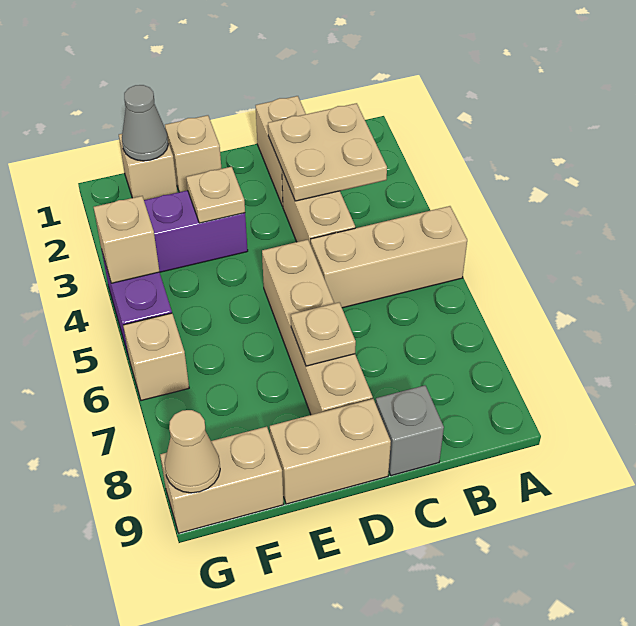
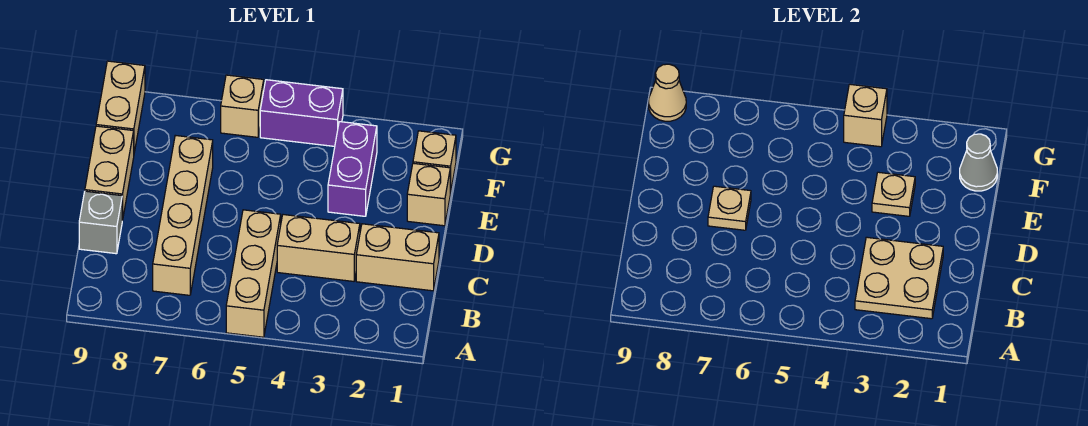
tan 1x4 brick [262,240,373,415] -> tan 1x4 brick turned to [153,135,213,295]

